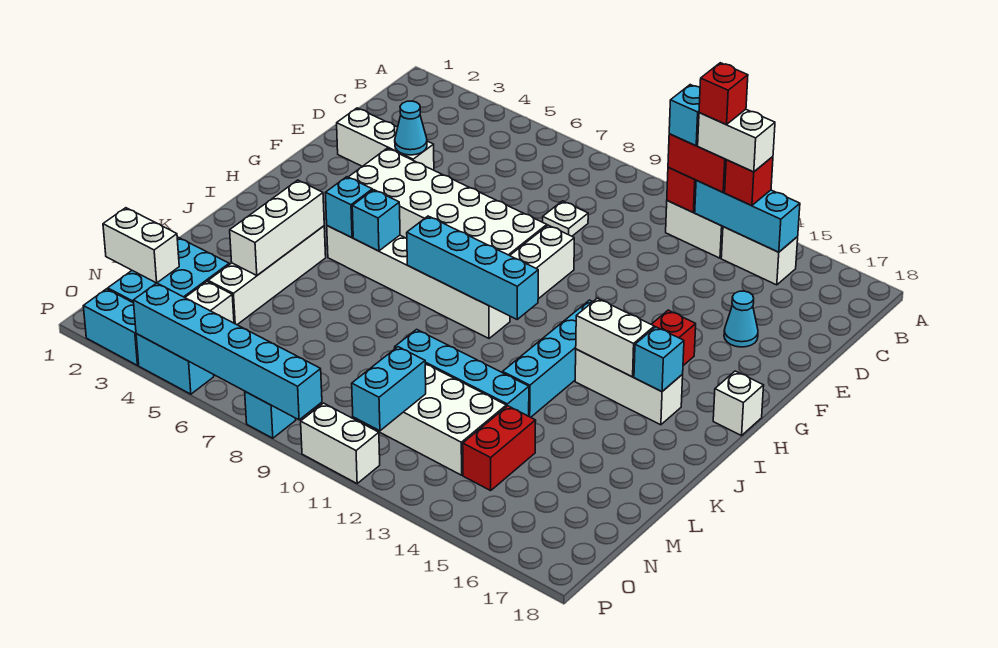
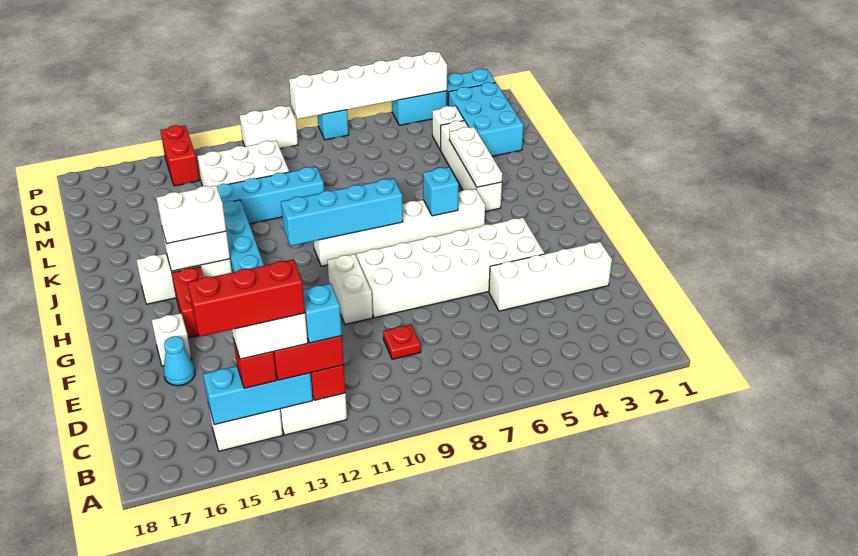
red 1x1 brick [699,63,748,124] -> red 1x3 brick [188,259,305,337]
white 1x1 plate [543,201,588,236] -> red 1x1 plate [383,324,421,359]
white 1x3 brick [337,108,434,170] -> white 1x4 brick [489,242,612,311]
cyan 1x1 cone [395,101,427,155] -> none
white 1x1 brick [713,371,764,436] -> white 1x1 brick moved to [152,313,191,366]
cyan 1x1 brick [325,177,372,238] -> none
cyan 1x1 brick [634,327,684,392] -> none
white 1x3 brick [230,180,324,276] -> white 1x3 plate [449,127,502,187]
red 1x2 brick [463,406,536,491] -> red 1x2 brick moved to [160,125,199,186]
white 1x2 brick [103,208,179,283] -> white 1x2 brick moved to [156,185,226,244]
cyan 1x2 brick [352,347,426,431] -> none
cyan 1x6 brick [133,283,322,420] -> white 1x6 brick [289,51,447,119]

